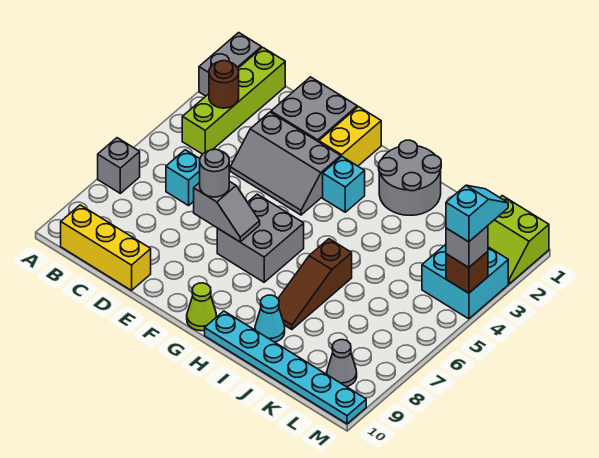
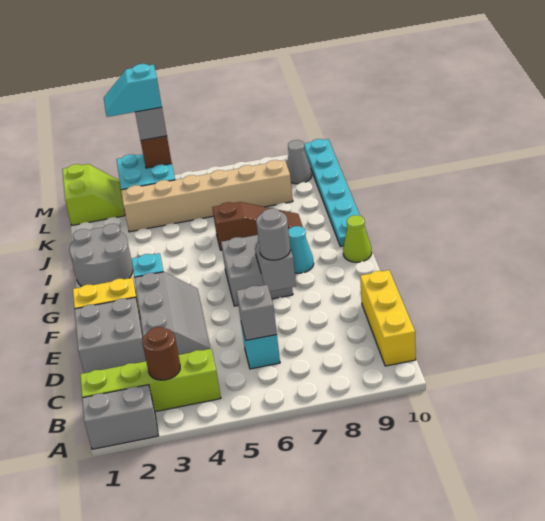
grey 1x1 brick [98,138,140,193] -> grey 1x1 brick moved to [236,285,277,340]
cyan 1x1 cone [255,295,285,342] -> cyan 1x1 cone moved to [288,226,314,273]
none -> tan 1x6 brick [121,160,293,232]

